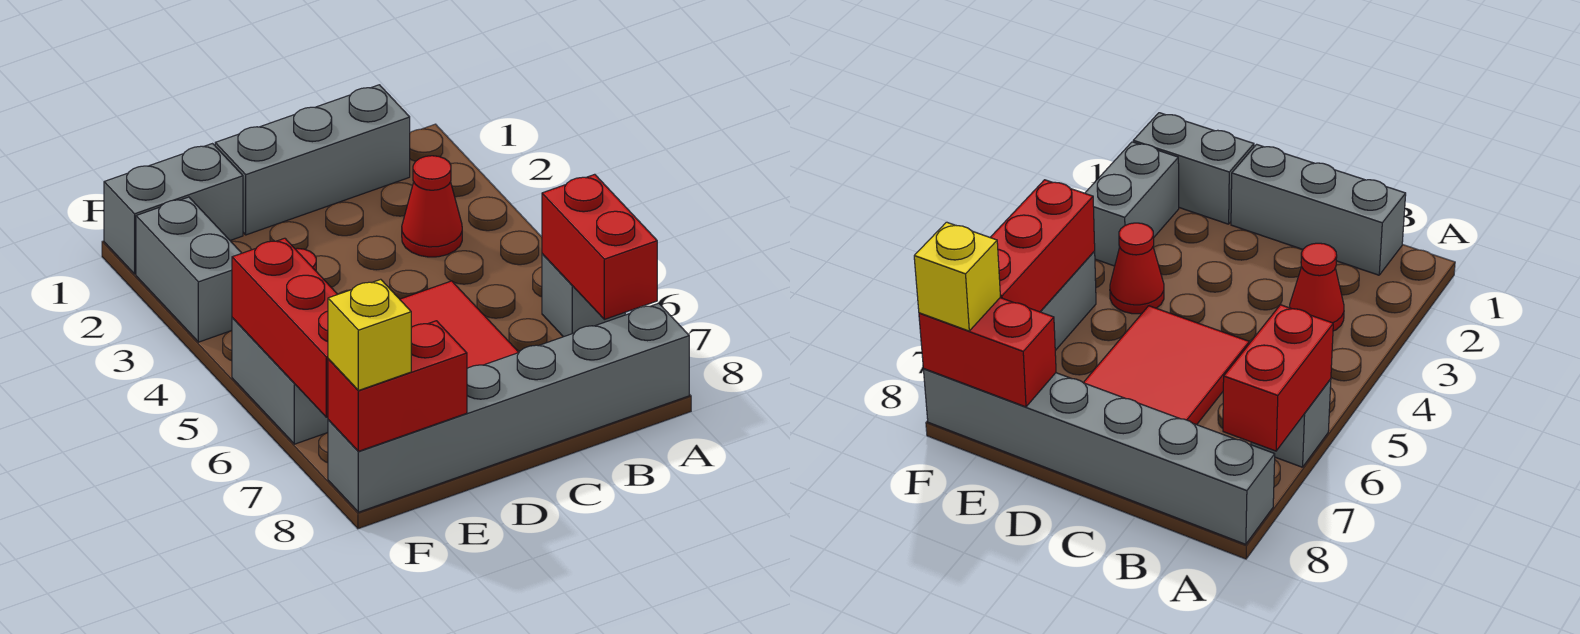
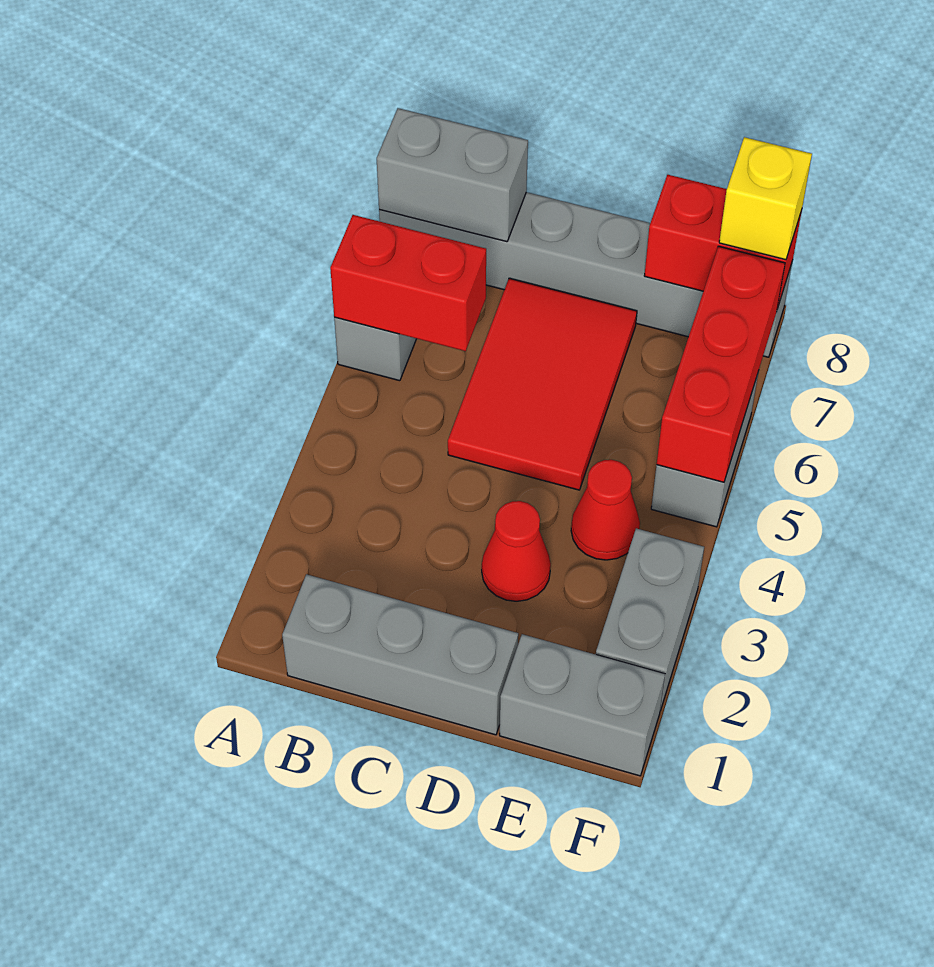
red 1x2 brick [542,174,657,319] -> red 1x2 brick turned to [330,215,486,351]
none -> grey 1x2 brick [377,108,528,242]
red 1x1 cone [402,156,462,257] -> red 1x1 cone moved to [482,501,551,601]

